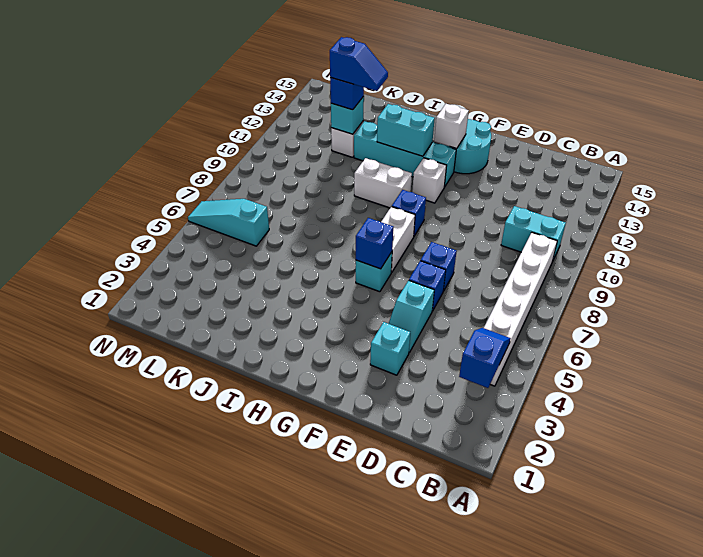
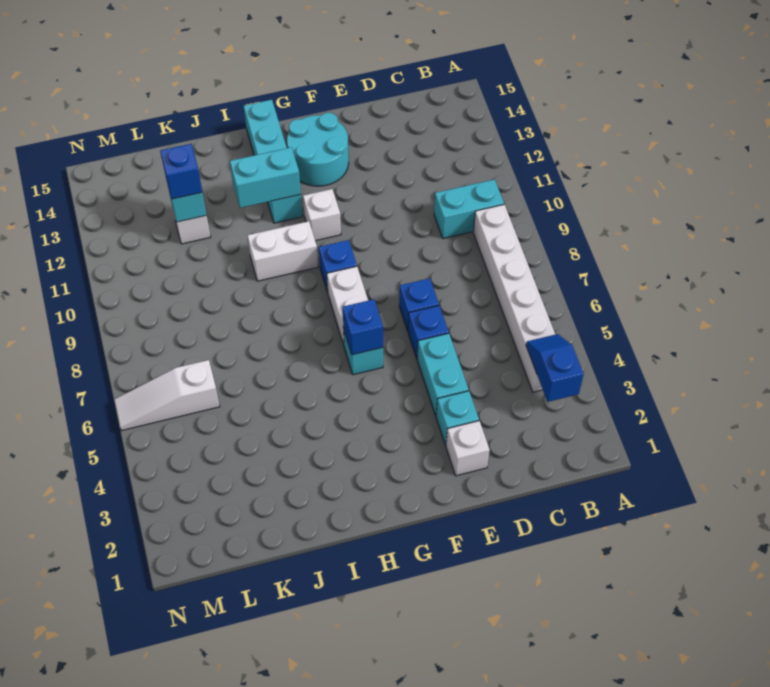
cyan 1x2 slope [389,280,434,353] -> cyan 1x2 brick [417,333,469,415]
cyan 1x4 brick [354,121,456,187] -> cyan 1x4 brick turned to [244,100,303,223]
white 1x1 brick [434,104,469,149] -> white 1x1 brick moved to [446,421,490,476]
blue 1x2 slope [330,37,388,91] -> none
cyan 1x3 slope [188,199,269,246] -> white 1x3 slope [114,360,220,431]

